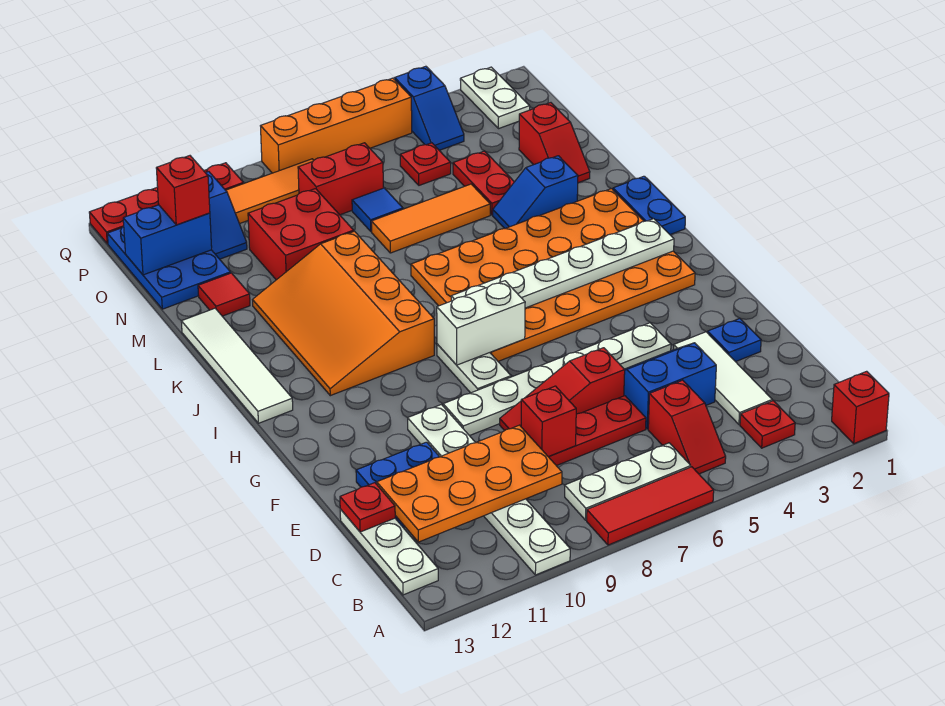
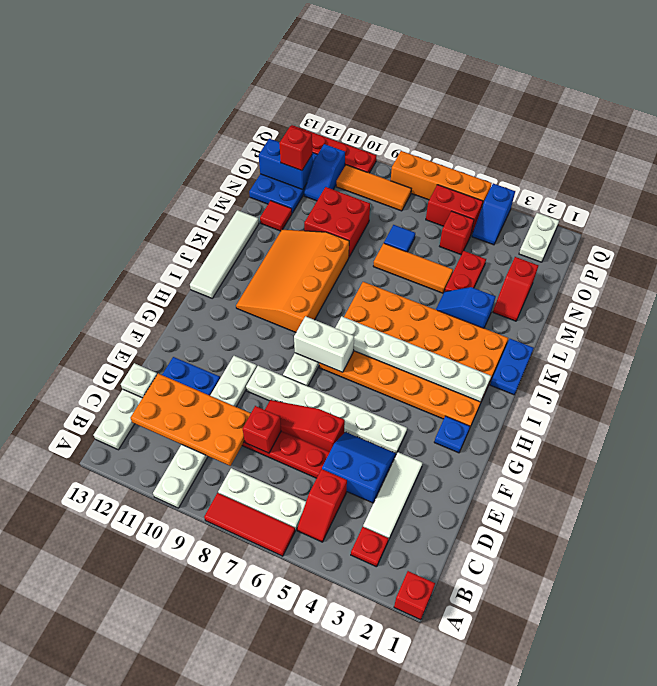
red 1x1 plate [340,483,395,532] -> white 1x1 plate [121,363,157,398]
blue 1x1 plate [708,319,761,362] -> blue 1x1 plate moved to [434,416,470,453]
red 1x1 plate [400,143,451,185] -> red 1x1 brick [440,211,474,255]
red 1x2 brick [298,143,383,215] -> red 1x2 brick moved to [426,185,483,235]

